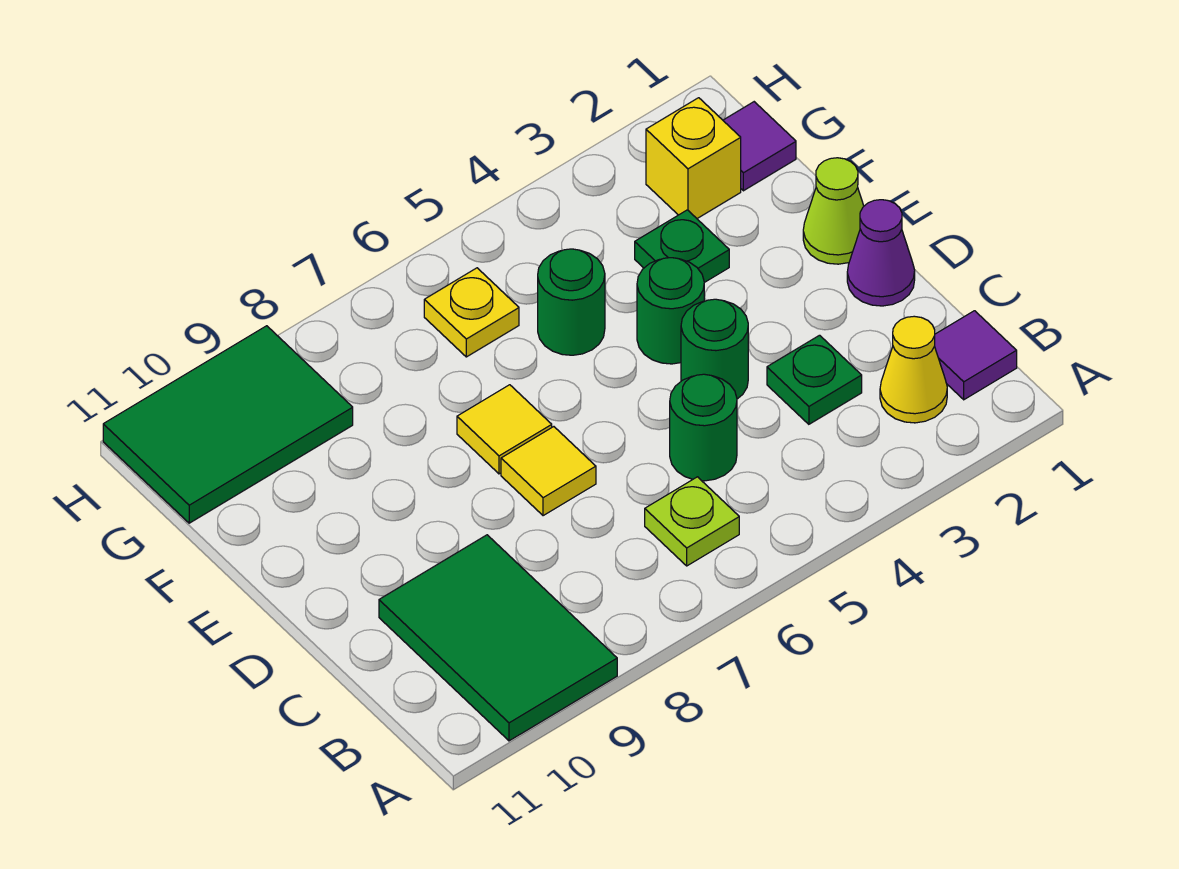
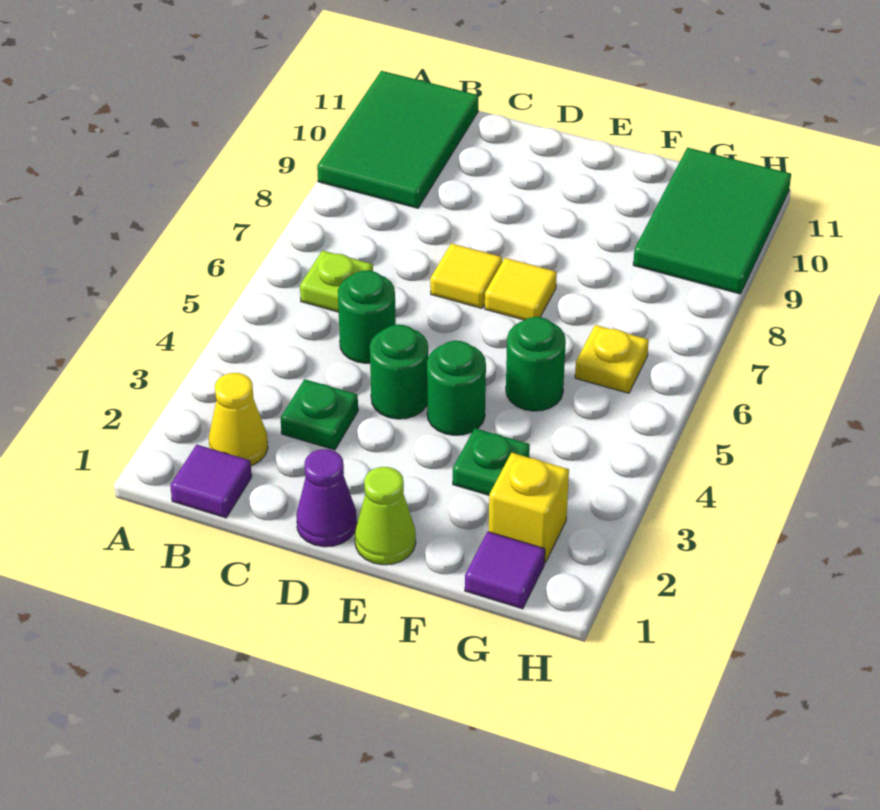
green 2x3 tile [379,535,617,741] -> green 2x3 tile turned to [317,71,479,208]

